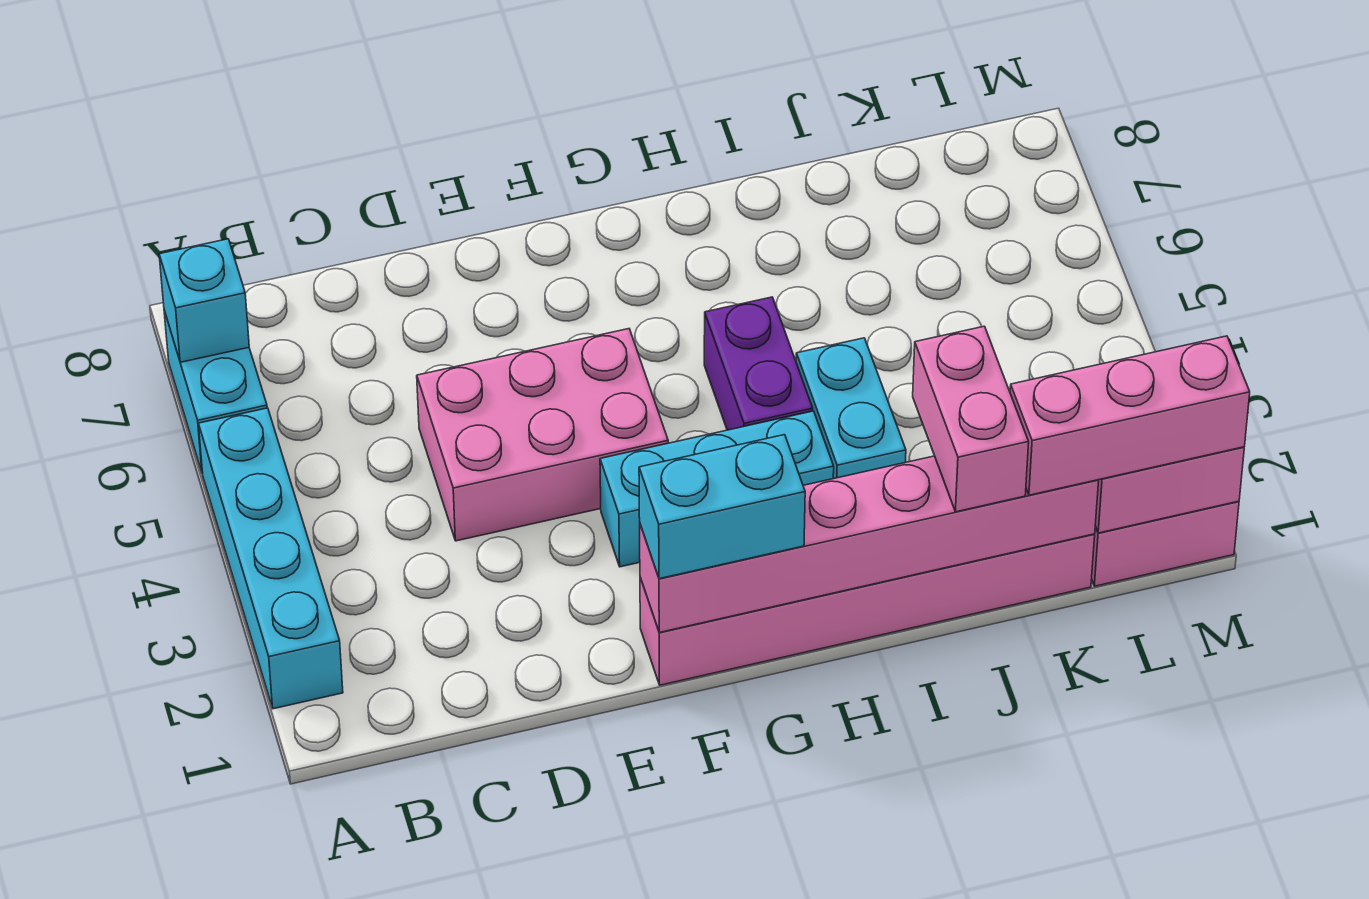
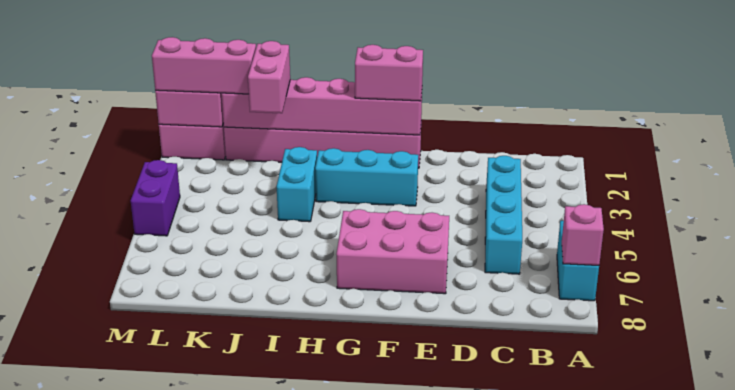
cyan 1x4 brick [199,408,343,709] -> cyan 1x4 brick moved to [485,156,522,274]
cyan 1x1 brick [159,239,249,362] -> pink 1x1 brick [562,204,604,265]
pink 2x3 brick [417,329,668,541] -> pink 2x3 brick moved to [336,209,449,294]
cyan 1x2 brick [639,435,805,579] -> pink 1x2 brick [355,45,423,101]
purple 1x2 brick [704,297,813,430] -> purple 1x2 brick moved to [131,160,180,236]

